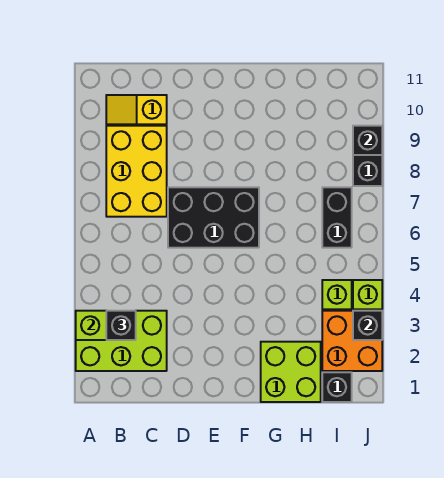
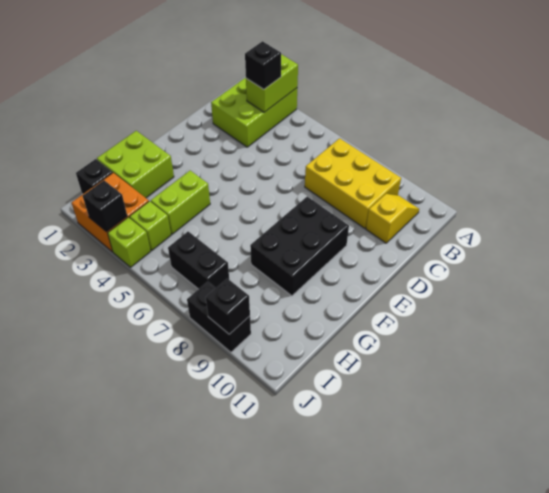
black 2x3 brick [168,187,259,248] -> black 2x3 brick moved to [250,196,349,296]
none -> lime 1x2 brick [151,171,210,234]

